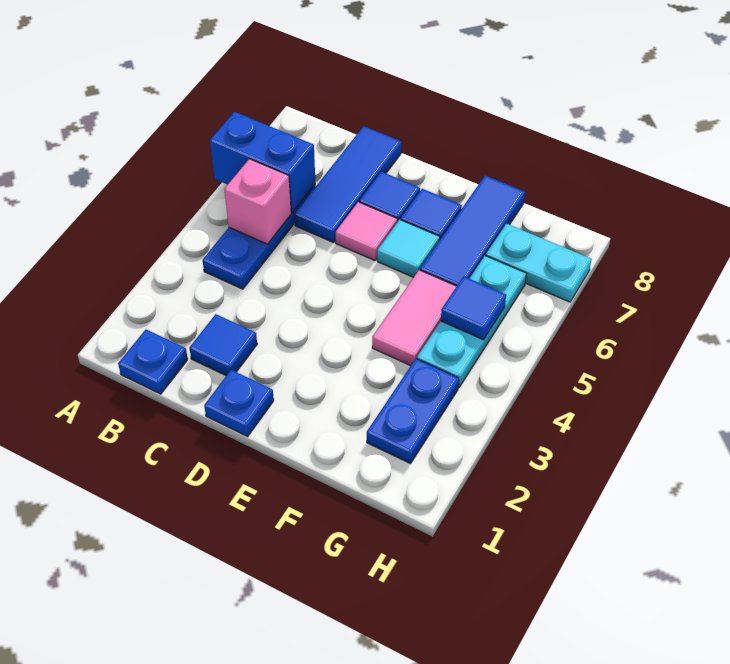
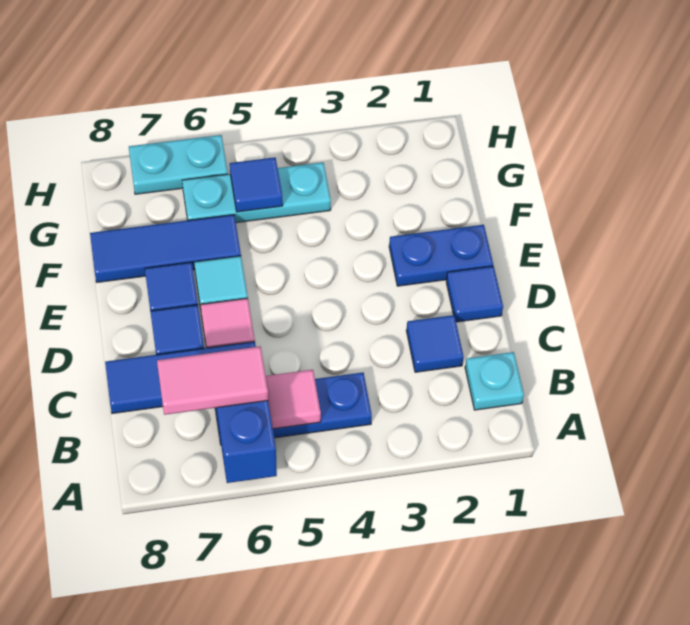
blue 1x1 plate [118,330,188,394] -> cyan 1x1 plate [465,352,524,410]
pink 1x1 brick [224,159,291,244] -> pink 1x1 tile [266,370,321,429]
blue 1x1 plate [204,370,274,436] -> blue 1x1 tile [446,266,503,322]
pink 1x2 tile [372,270,457,366] -> pink 1x2 tile moved to [157,346,268,415]
blue 1x2 plate [367,359,459,463] -> blue 1x2 plate moved to [389,225,493,286]
cyan 1x2 plate [486,224,591,302] -> cyan 1x2 plate turned to [129,135,228,194]

